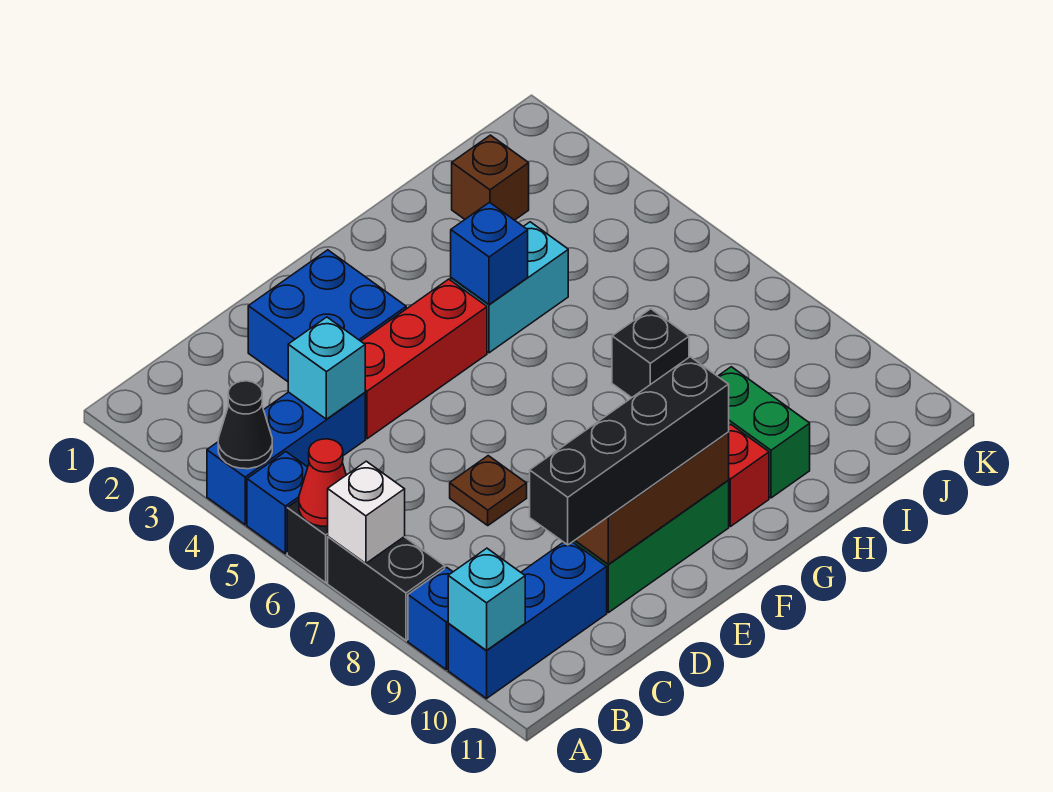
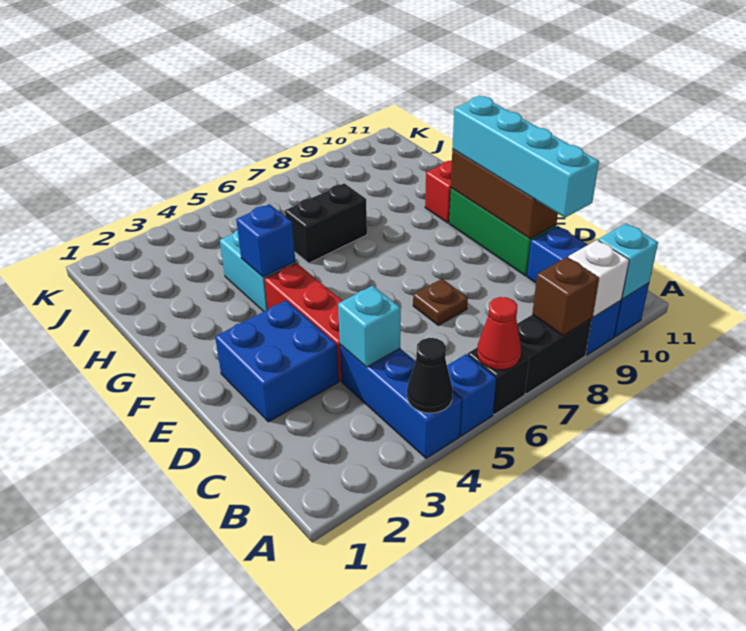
white 1x1 brick [328,461,405,563] -> white 1x1 brick moved to [568,240,629,317]
black 1x4 brick [530,357,729,545] -> cyan 1x4 brick [452,96,599,218]
black 1x1 brick [612,309,689,398] -> black 1x2 brick [285,183,367,263]
green 1x2 brick [718,367,810,498] -> none
brown 1x1 brick [452,135,529,220] -> brown 1x1 brick moved to [532,257,599,336]

